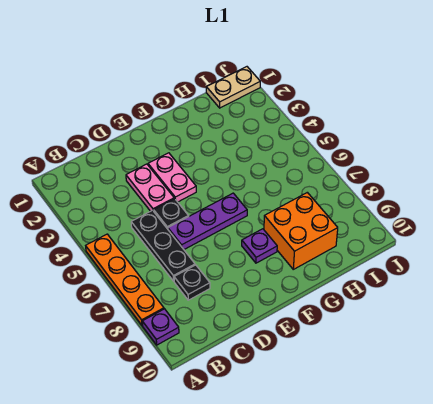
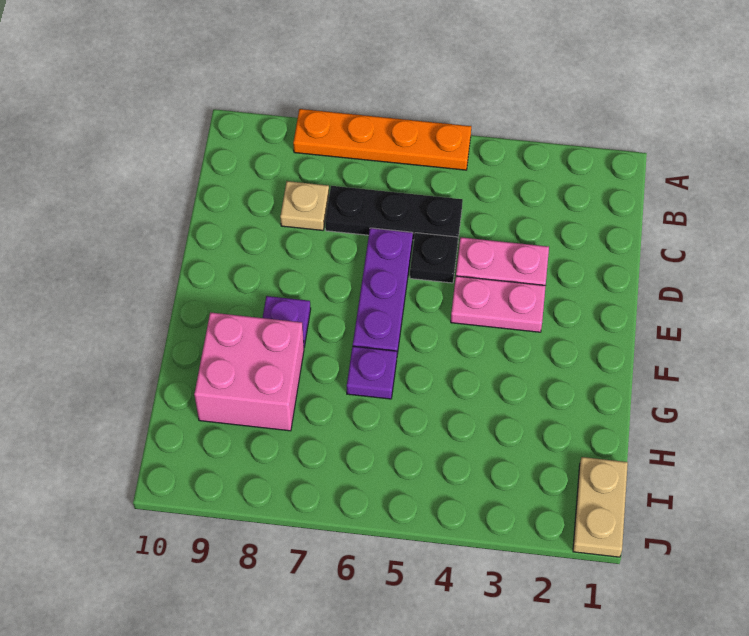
purple 1x1 plate [142,309,179,345] -> purple 1x1 plate moved to [347,346,397,399]
black 1x1 plate [174,265,210,300] -> tan 1x1 plate [280,181,329,230]
orange 2x2 brick [264,192,338,269] -> pink 2x2 brick [194,312,304,431]

